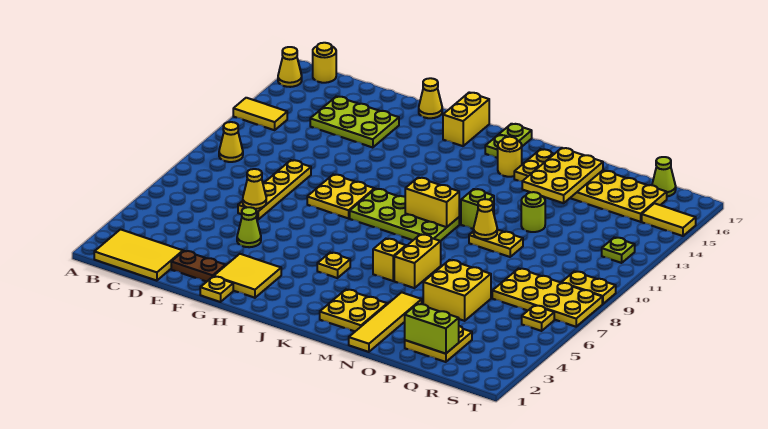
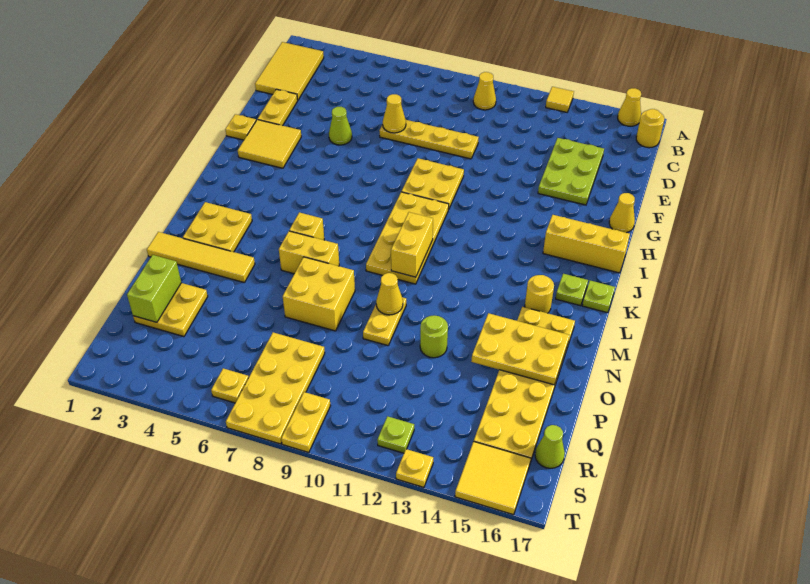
yellow 1x2 tile [233,98,287,130] -> yellow 1x1 tile [546,87,574,112]
brown 1x2 plate [171,251,225,282] -> yellow 1x2 plate [258,89,298,126]
lime 2x4 plate [350,189,459,241] -> yellow 2x4 plate [366,192,449,284]
yellow 1x2 brick [443,92,489,146] -> yellow 1x3 brick [543,215,630,273]
yellow 1x1 plate [317,253,350,278] -> yellow 1x1 plate moved to [396,449,433,487]
lime 1x1 brick [461,189,494,229] -> none
yellow 2x2 brick [423,260,491,321] -> yellow 2x2 brick moved to [283,257,355,331]
yellow 1x2 tile [642,203,696,236] -> yellow 2x2 tile [455,442,531,515]

